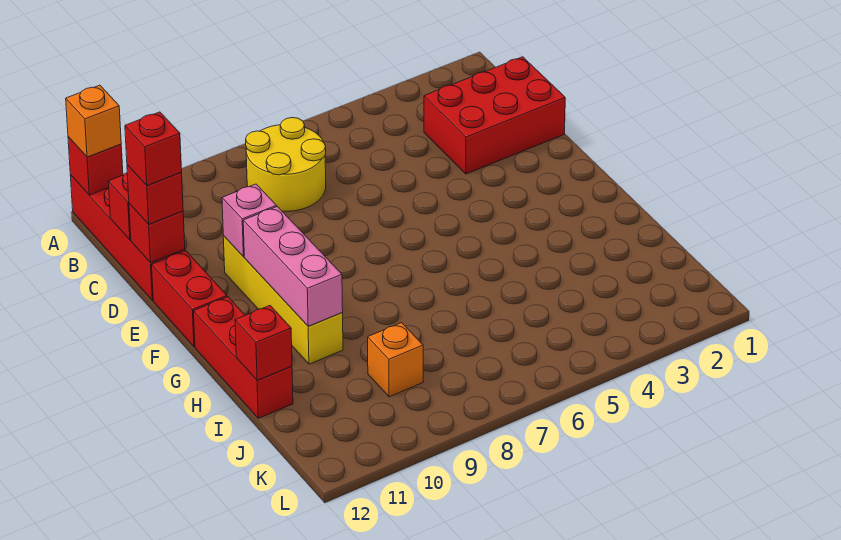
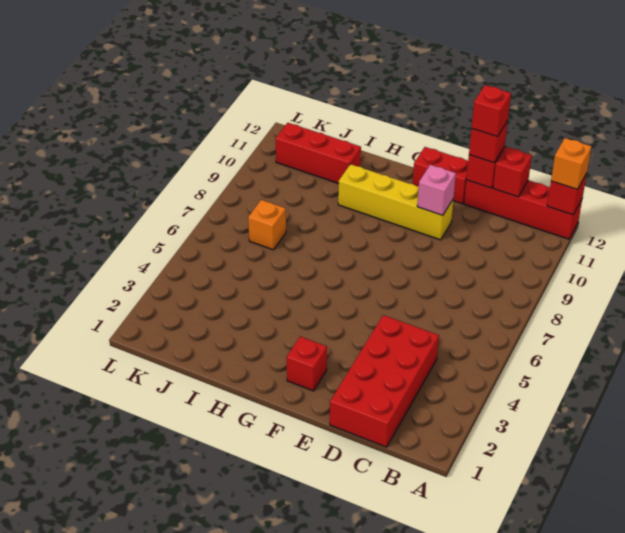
yellow 2x2 round brick [246,118,326,212] -> none
red 2x3 brick [424,57,565,174] -> red 2x4 brick [330,315,439,447]
pink 1x3 brick [243,207,343,326] -> none
red 1x3 brick [194,297,293,418] -> red 1x3 brick moved to [276,123,361,184]
red 1x1 brick [235,306,292,381] -> red 1x1 brick moved to [287,337,327,391]
orange 1x1 brick [368,323,423,397] -> orange 1x1 brick moved to [248,200,286,250]

